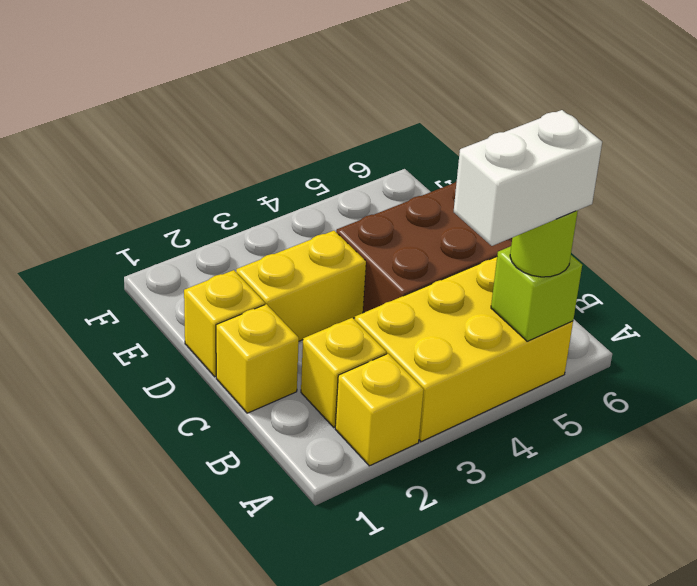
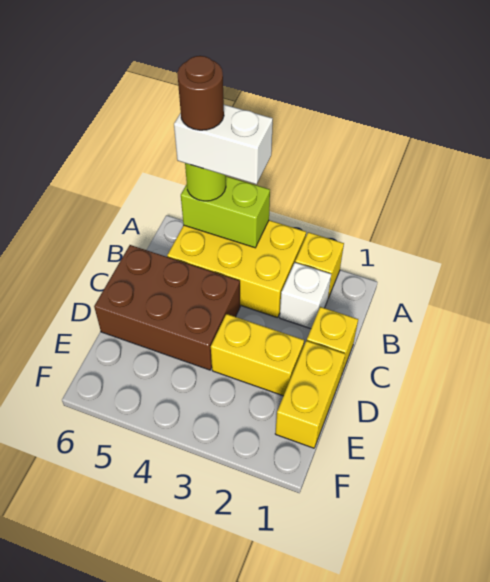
lime 1x1 brick [491,246,582,341] -> lime 1x2 brick [181,176,270,248]
none -> brown 1x1 round brick [177,56,224,130]
yellow 1x1 brick [301,318,386,427] -> white 1x1 brick [280,263,331,329]
yellow 1x1 brick [184,270,265,377] -> yellow 1x2 brick [275,341,345,448]

